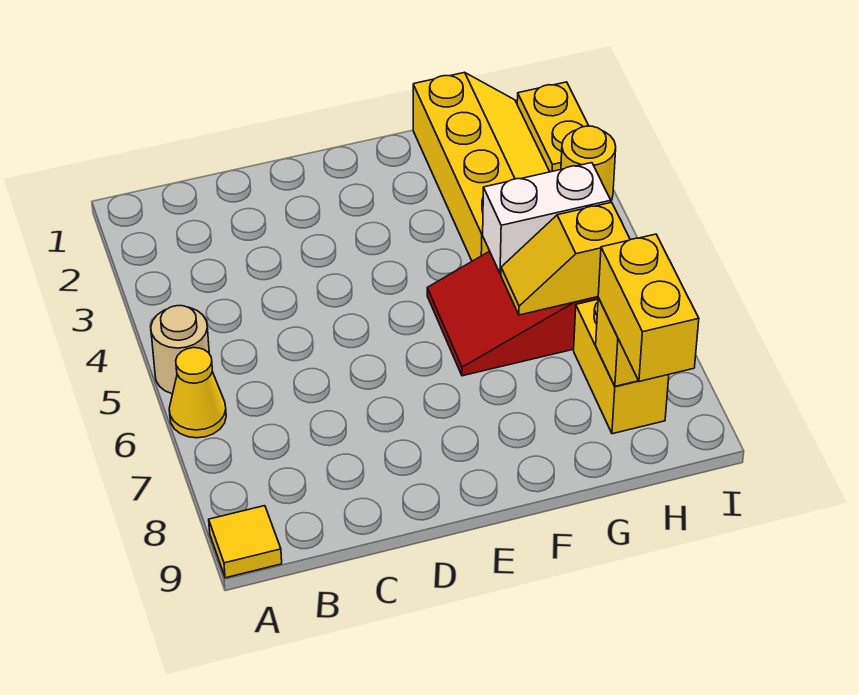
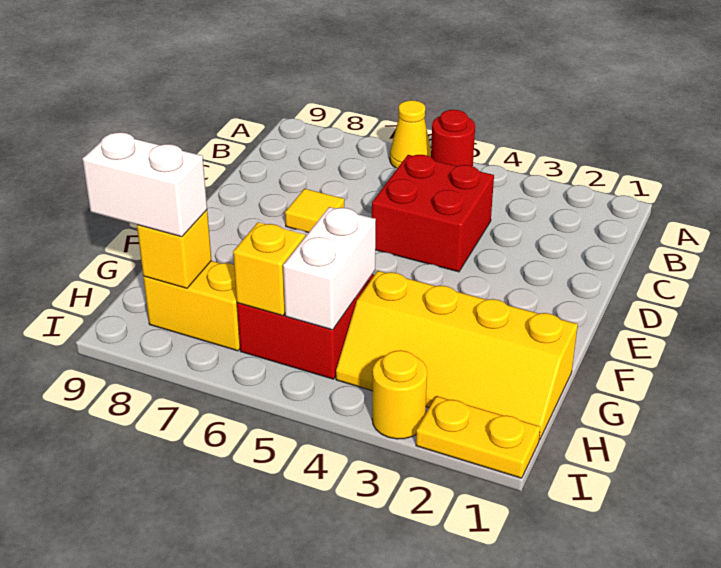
tan 1x1 round brick [151,306,209,394] -> red 1x1 round brick [431,110,475,166]
yellow 1x1 tile [209,506,282,578] -> yellow 1x1 tile moved to [285,189,344,233]
none -> red 2x2 brick [372,155,494,272]
yellow 1x2 brick [598,234,699,382] -> white 1x2 brick [83,132,207,237]

